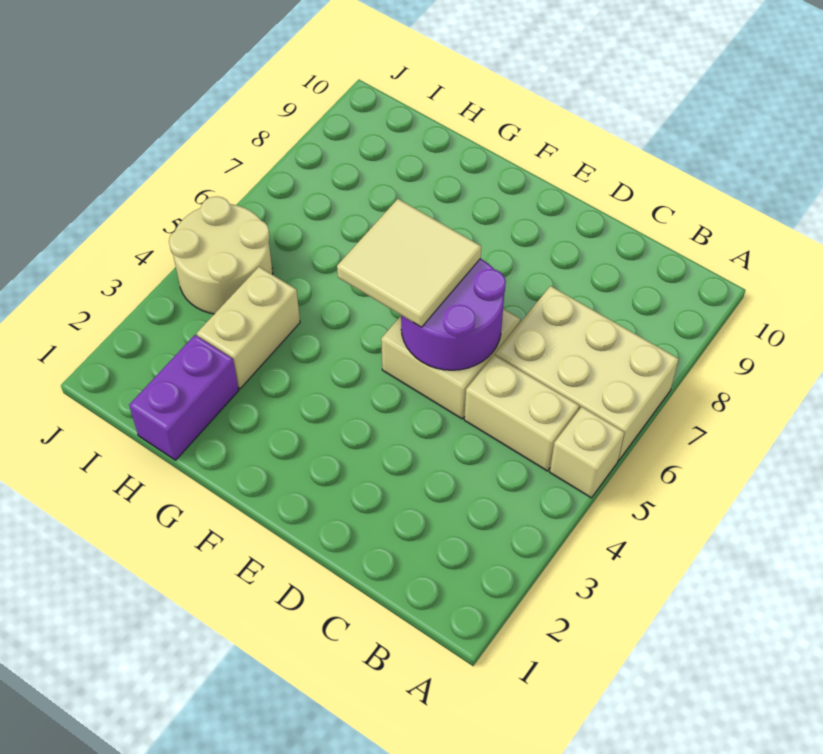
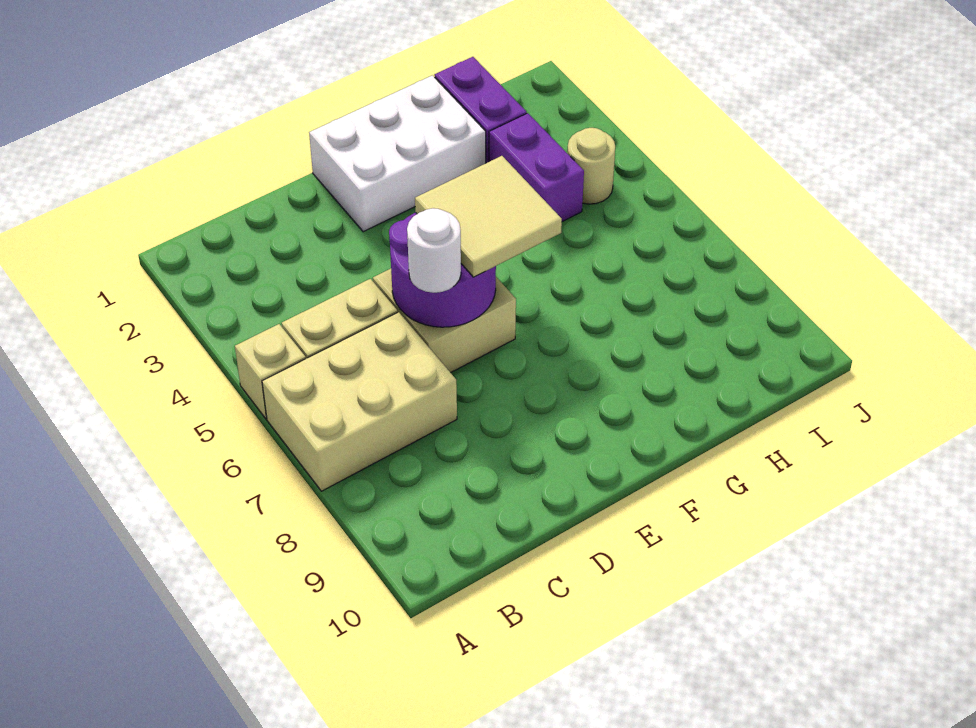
none -> white 1x1 round brick [407,208,461,293]
none -> white 2x3 brick [309,75,486,232]
tan 1x2 brick [197,267,300,388] -> purple 1x2 brick [489,113,584,222]
tan 2x2 round brick [169,196,273,314] -> tan 1x1 round brick [567,128,615,204]

